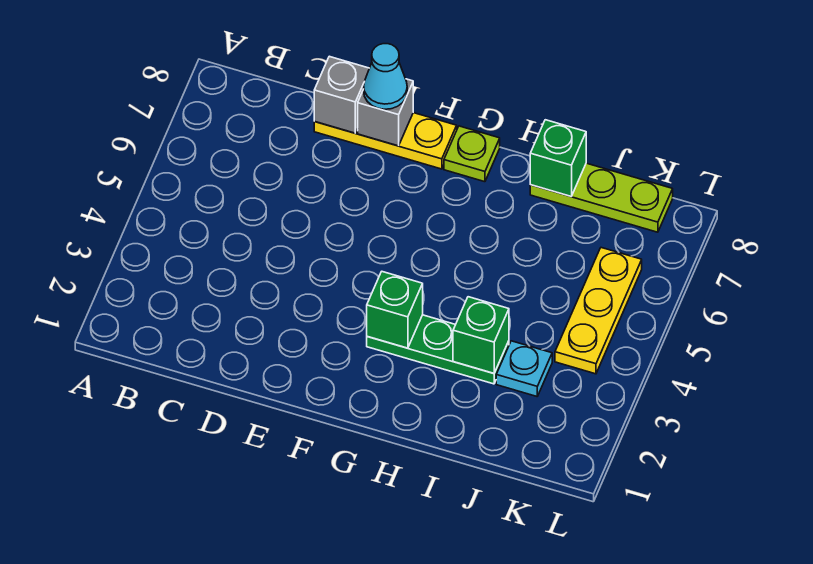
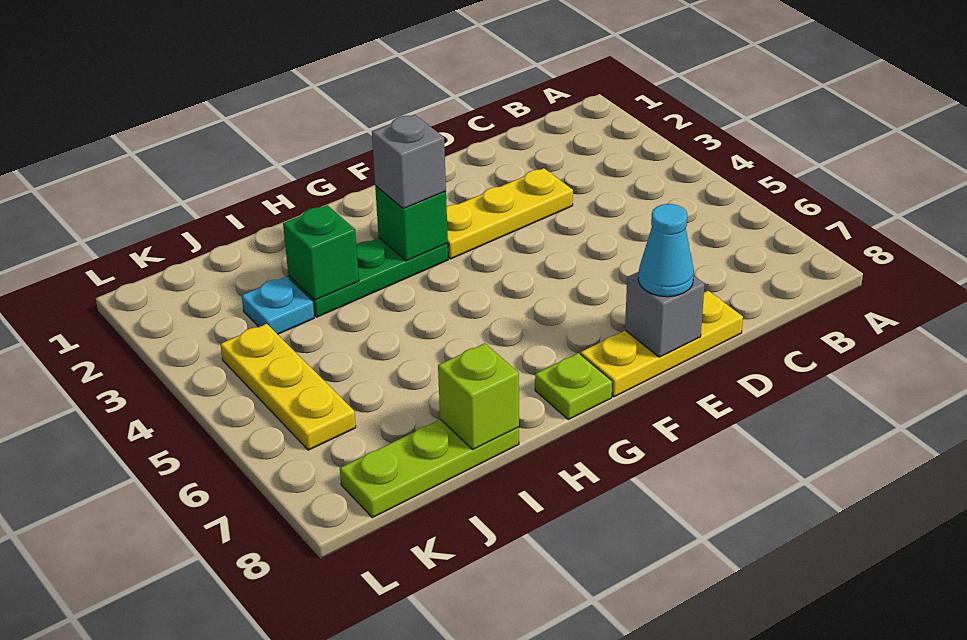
none -> yellow 1x3 plate [447,168,573,259]
grey 1x1 brick [314,56,369,133] -> grey 1x1 brick moved to [372,115,446,209]
green 1x1 brick [530,120,586,197] -> lime 1x1 brick [438,343,519,449]

